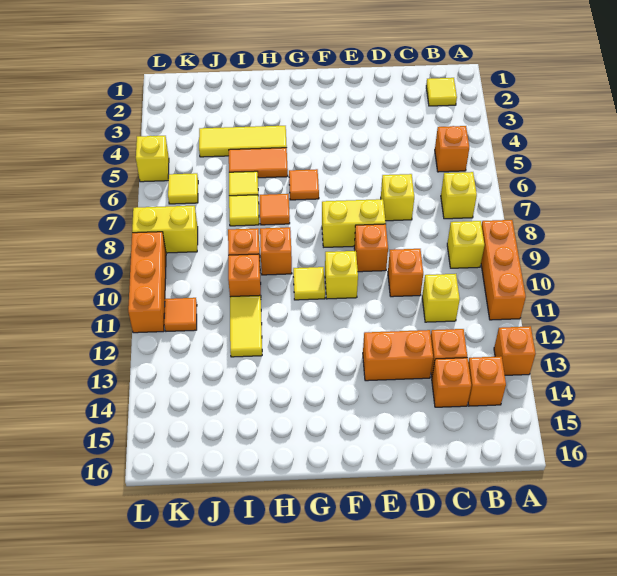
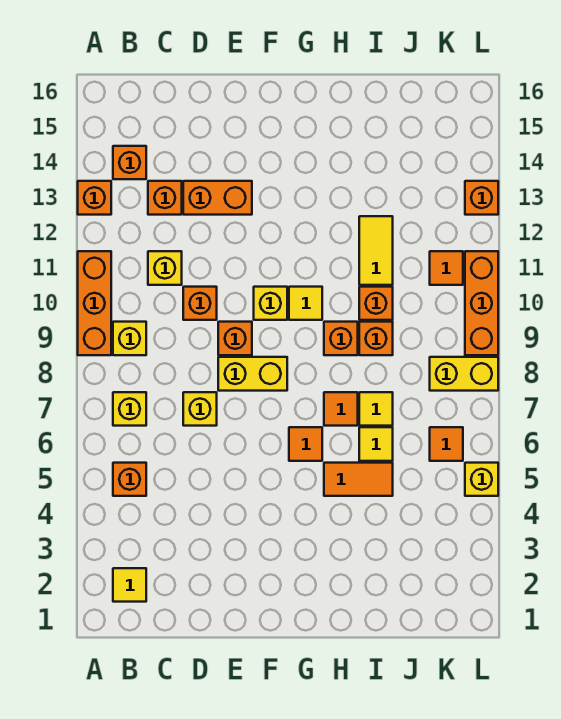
orange 1x1 brick [432,358,471,407] -> orange 1x1 brick moved to [465,181,498,215]
yellow 1x3 tile [199,126,287,157] -> none
yellow 1x1 tile [168,173,198,204] -> orange 1x1 tile [430,427,463,461]

